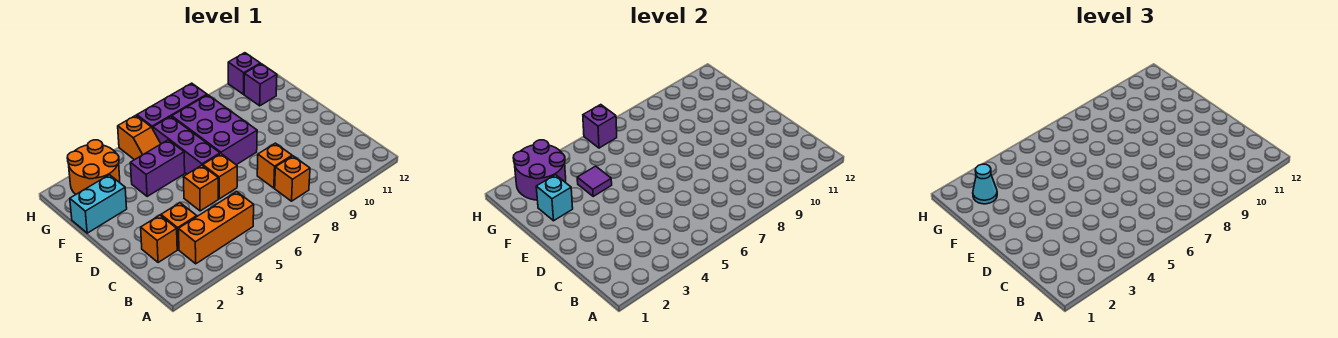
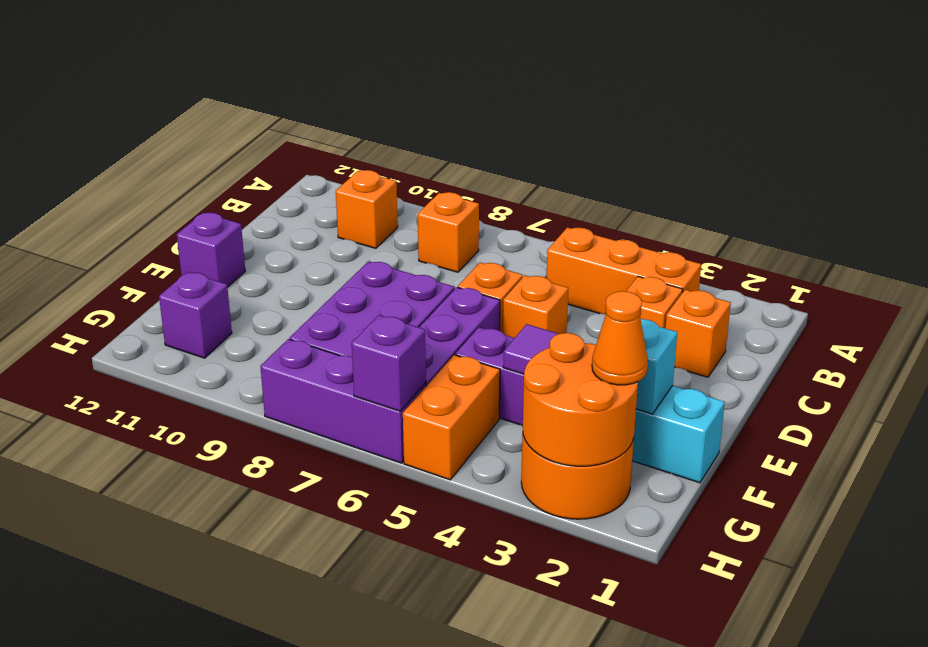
orange 1x1 brick [257,143,292,188] -> orange 1x1 brick moved to [336,170,398,248]
purple 2x2 round brick [513,140,566,200] -> orange 2x2 round brick [523,333,638,466]
cyan 1x1 cone [973,164,997,204] -> orange 1x1 cone [592,291,648,385]
orange 1x2 slope [118,115,161,160] -> orange 1x2 brick [403,355,500,480]
purple 1x1 brick [228,53,260,94] -> purple 1x1 brick moved to [177,213,245,287]

